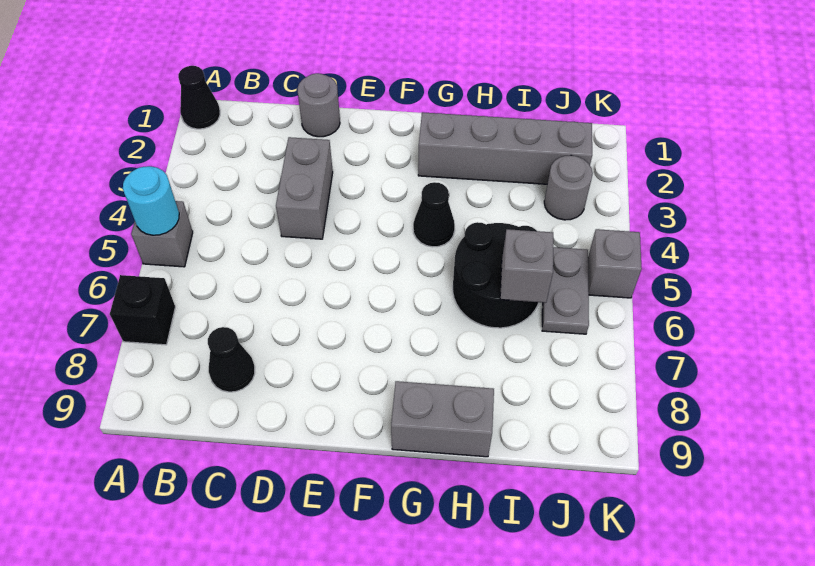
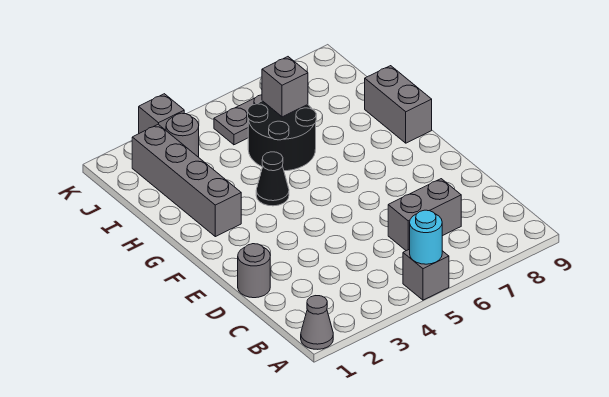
black 1x1 cone [178,66,220,129] -> grey 1x1 cone [301,296,333,349]
black 1x1 brick [110,275,175,345] -> none
black 1x1 cone [208,327,255,392] -> none
grey 1x2 brick [276,137,333,239] -> grey 1x2 brick moved to [388,179,461,251]
grey 1x1 brick [588,229,642,298] -> grey 1x1 brick moved to [139,94,184,133]

